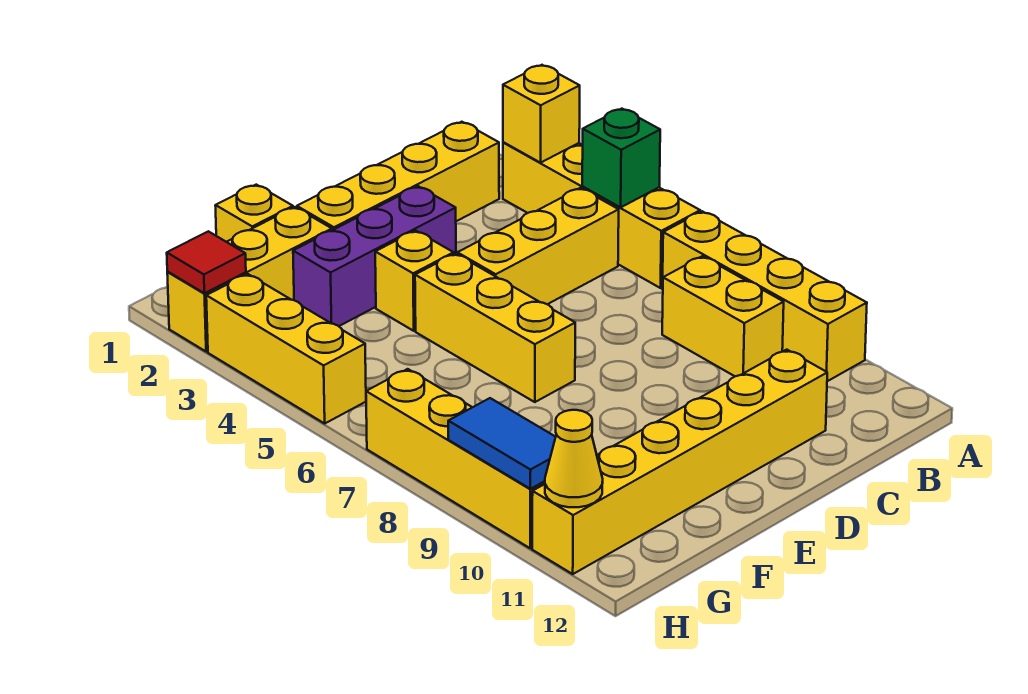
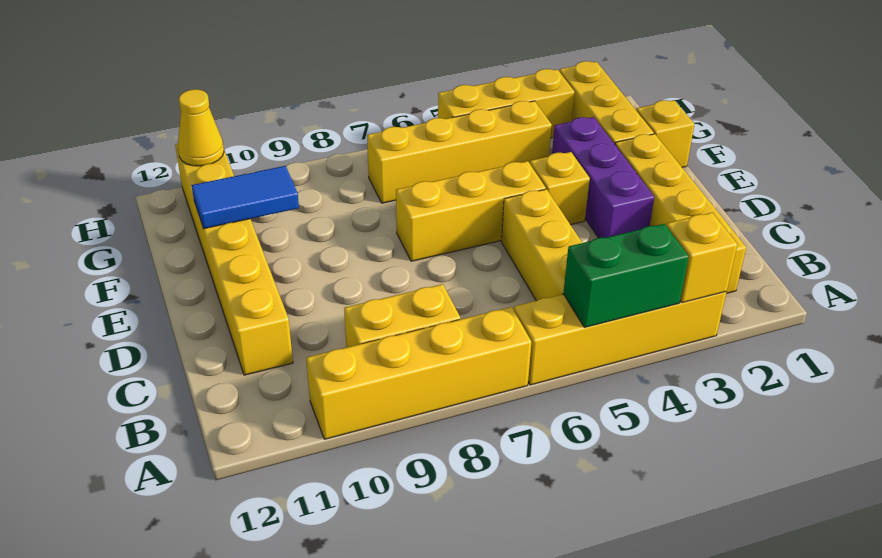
green 1x1 brick [582,109,660,207] -> green 1x2 brick [563,224,689,327]
red 1x1 tile [167,231,246,293] -> none
yellow 1x4 brick [366,369,545,548] -> yellow 1x4 brick moved to [367,101,552,203]
blue 1x2 tile [448,398,556,489] -> blue 1x2 tile moved to [192,166,299,229]

